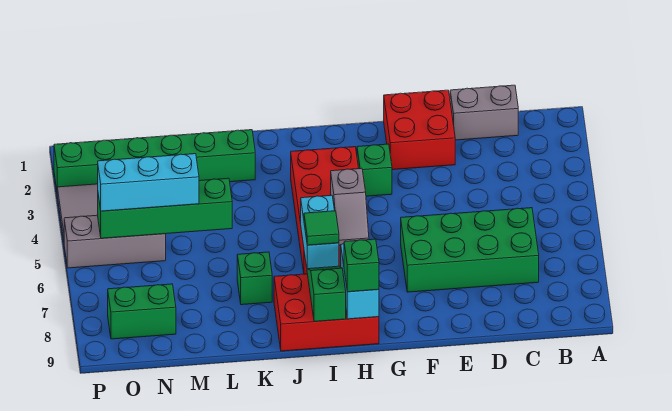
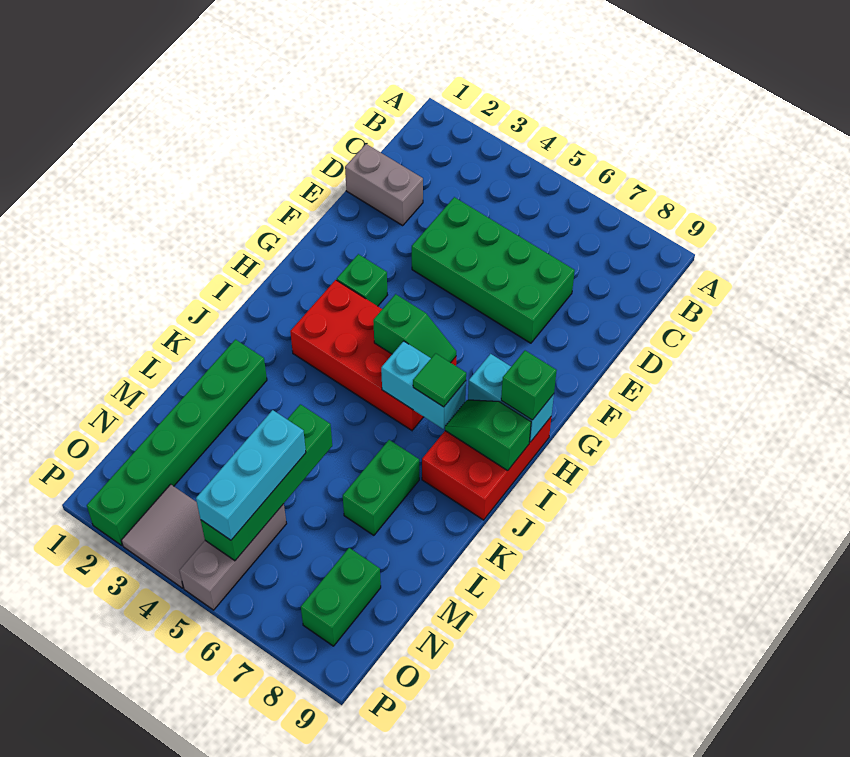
grey 1x2 brick [450,85,518,140] -> grey 1x2 brick turned to [345,144,423,225]
green 2x4 brick [401,208,539,292] -> green 2x4 brick turned to [412,197,575,343]
red 2x2 brick [384,90,455,170] -> none
grey 1x2 slope [331,168,369,245] -> green 1x2 slope [373,294,456,363]
green 1x1 brick [237,252,272,305] -> green 1x2 brick [343,440,419,535]

